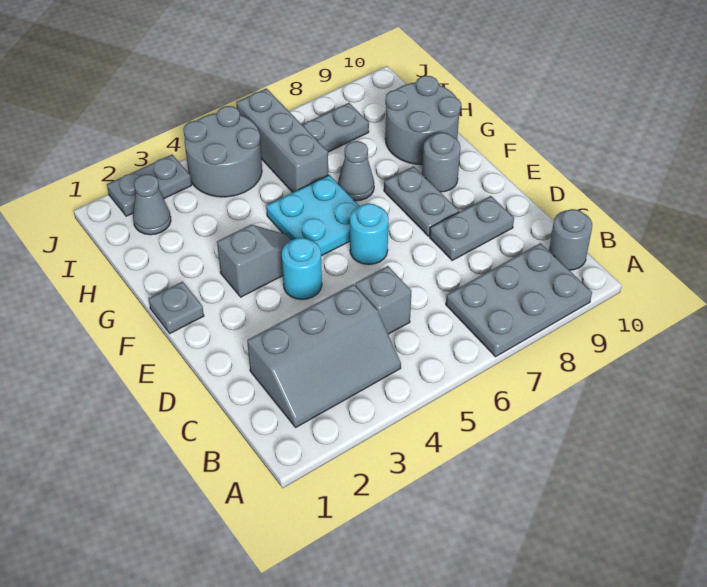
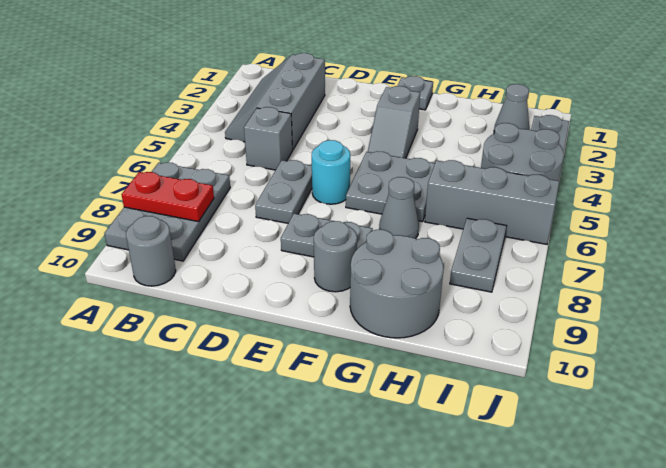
none -> red 1x2 plate [122,172,214,222]
grey 1x2 plate [430,196,514,260] -> grey 1x2 plate moved to [255,160,312,223]
cyan 1x1 round brick [282,238,322,299] -> none
cyan 2x2 plate [266,175,359,256] -> grey 2x2 plate [346,151,435,222]

